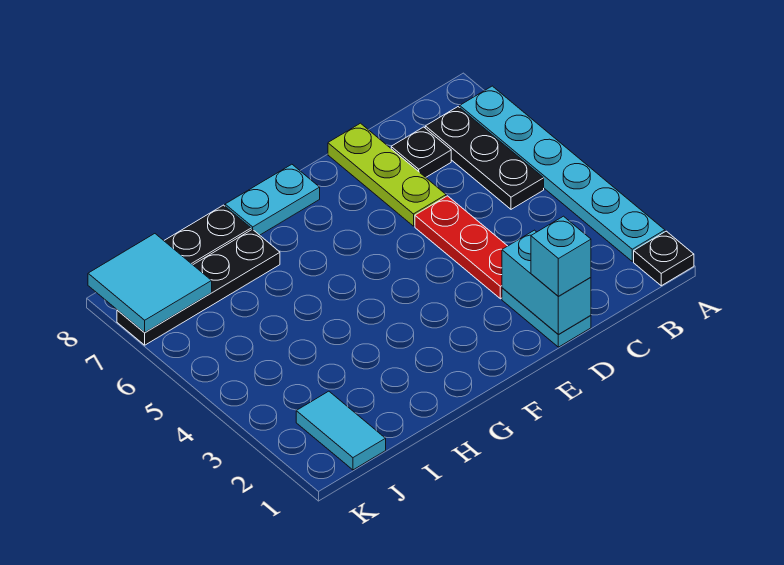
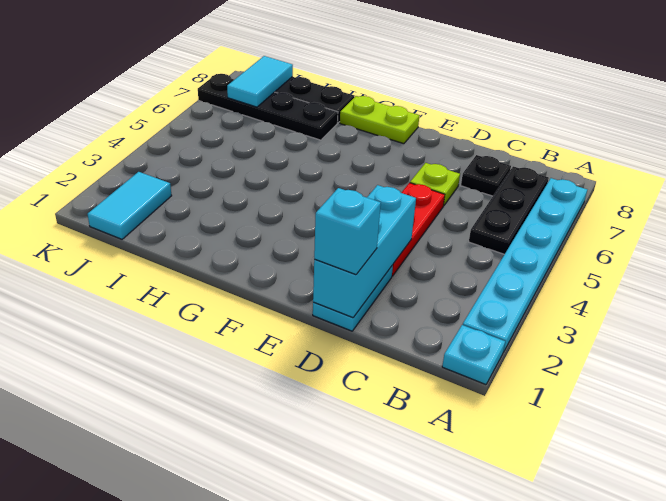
black 1x1 plate [634,231,694,286] -> cyan 1x1 plate [442,325,505,385]
cyan 1x2 brick [502,230,591,335] -> cyan 1x3 brick [313,185,416,318]
lime 1x3 plate [328,123,446,226] -> lime 1x1 plate [410,163,460,206]
cyan 1x2 plate [225,164,320,235] -> lime 1x2 plate [340,96,419,144]
cyan 2x2 tile [88,234,212,333] -> cyan 1x2 tile [227,56,293,107]

